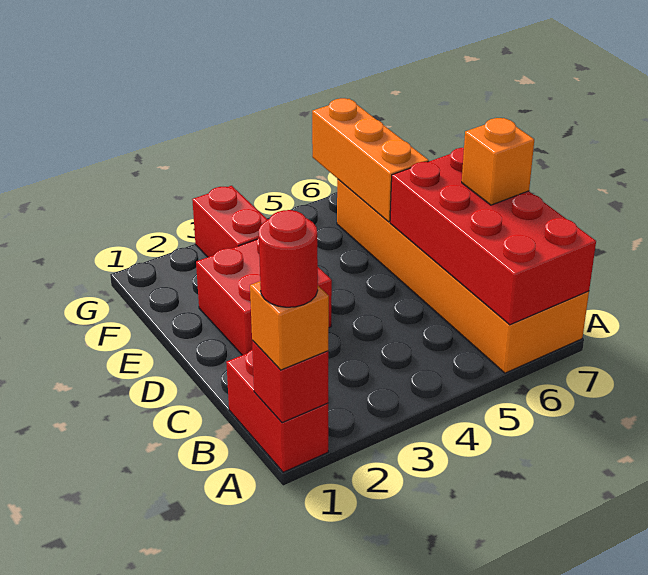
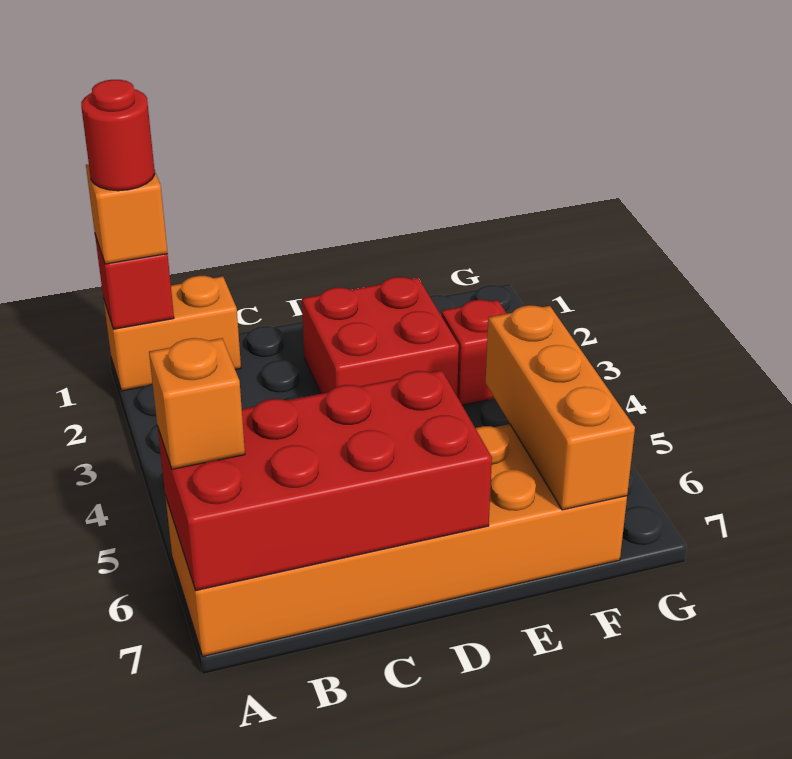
red 1x2 brick [226,350,328,472] -> orange 1x2 brick [103,276,241,391]
orange 1x1 brick [462,118,534,205] -> orange 1x1 brick moved to [149,338,245,469]
orange 1x3 brick [312,98,429,222] -> orange 1x3 brick turned to [486,305,635,510]
red 1x2 brick [192,186,268,257] -> red 1x1 brick [441,300,507,405]

